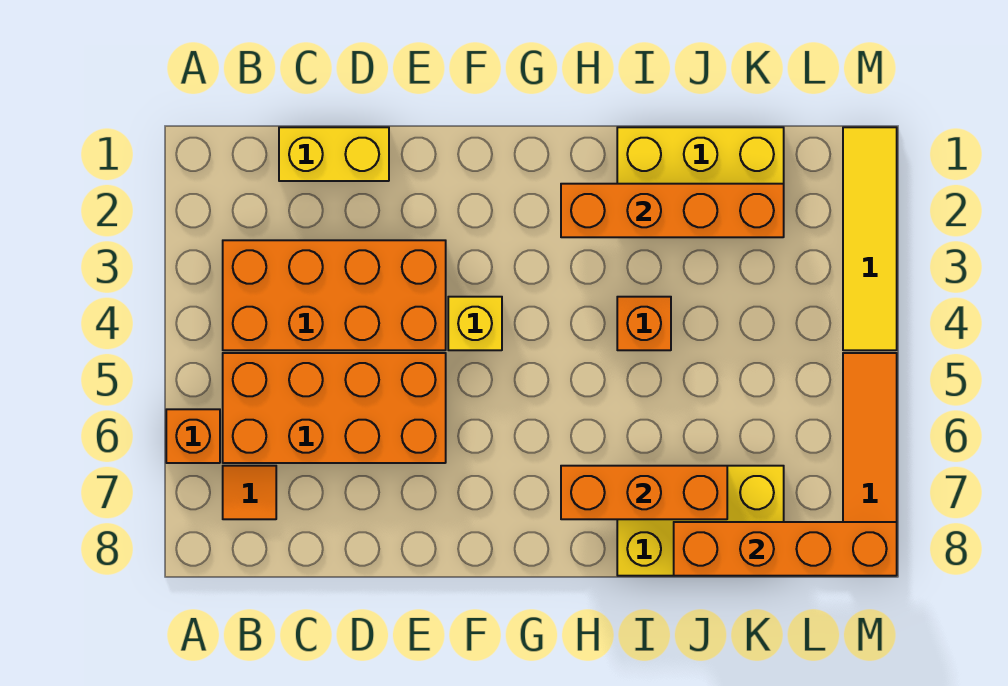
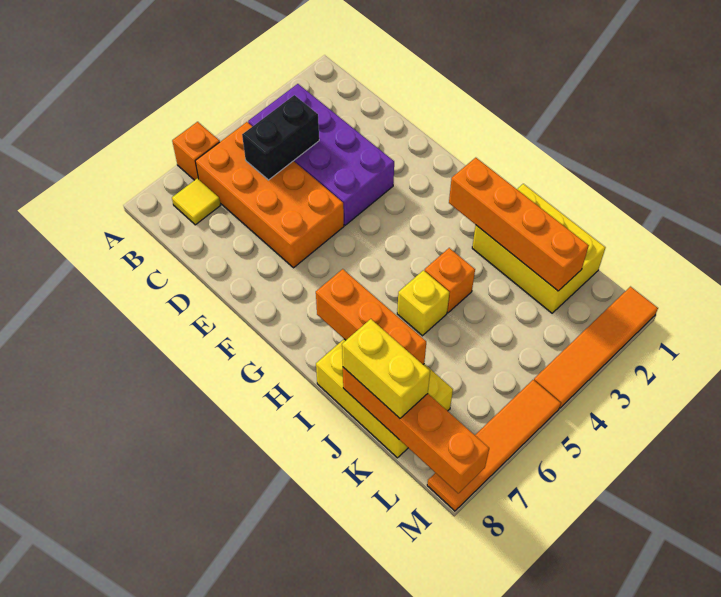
orange 2x4 brick [223,240,446,350] -> purple 2x4 brick [248,84,394,225]
orange 1x1 tile [223,466,276,519] -> yellow 1x1 tile [172,178,221,225]
yellow 1x2 brick [279,127,389,181] -> yellow 1x2 brick moved to [342,319,430,418]
none -> black 1x2 brick [242,95,319,180]
yellow 1x1 brick [448,297,502,350] -> yellow 1x1 brick moved to [397,270,449,336]
yellow 1x4 tile [843,127,897,350] -> orange 1x4 tile [534,287,658,408]

